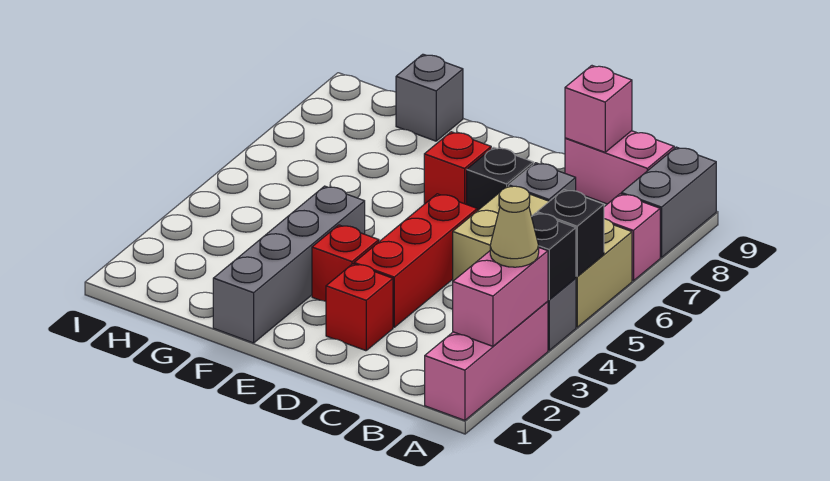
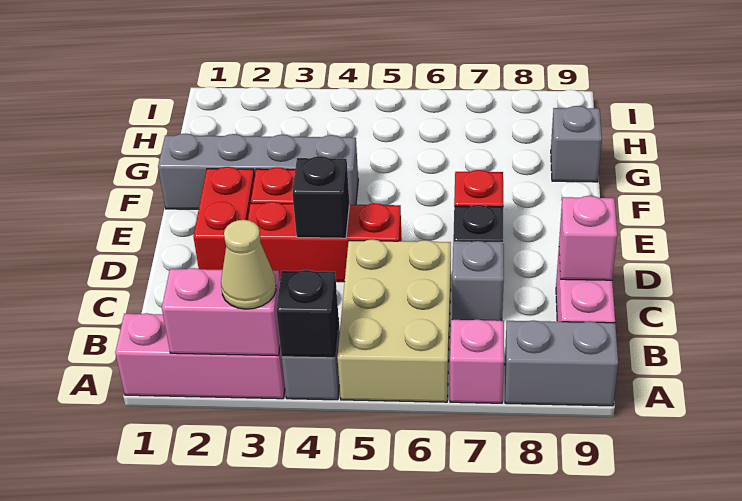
black 1x1 brick [537,190,604,276] -> black 1x1 brick moved to [292,156,349,238]
red 1x1 brick [326,264,393,351] -> red 1x2 brick [193,167,255,270]

